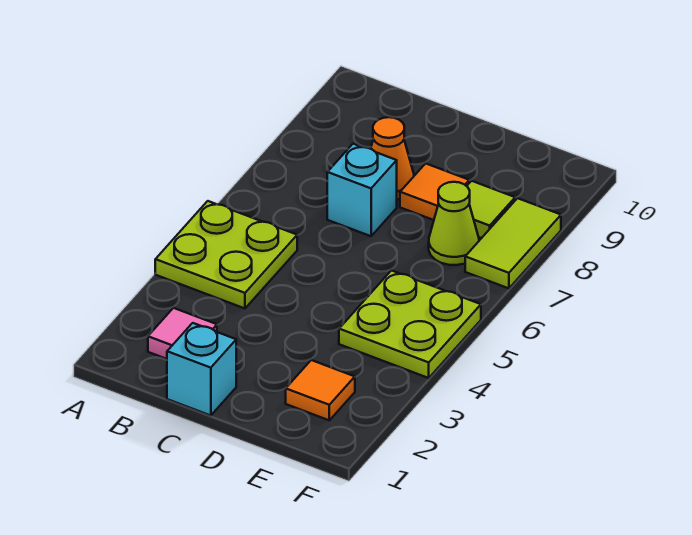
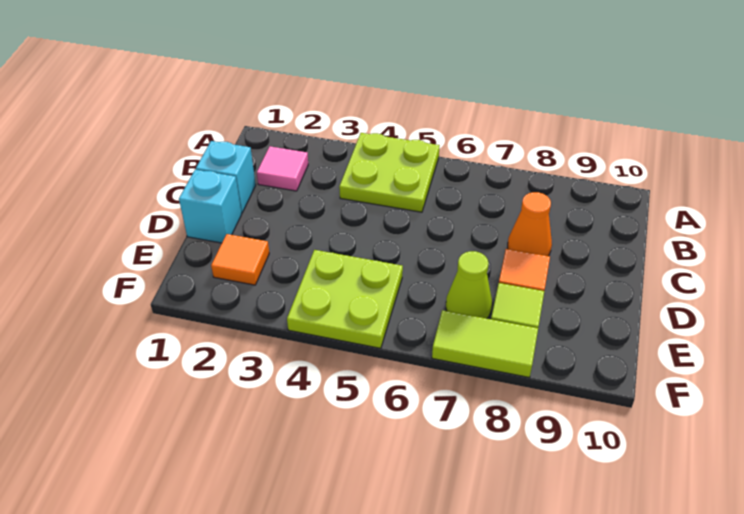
cyan 1x1 brick [327,144,397,236] -> cyan 1x1 brick moved to [179,170,241,243]

